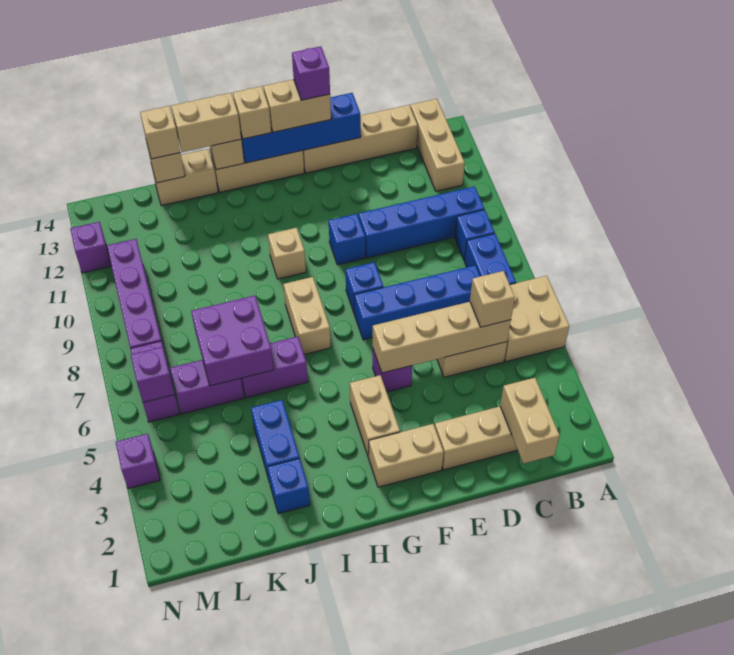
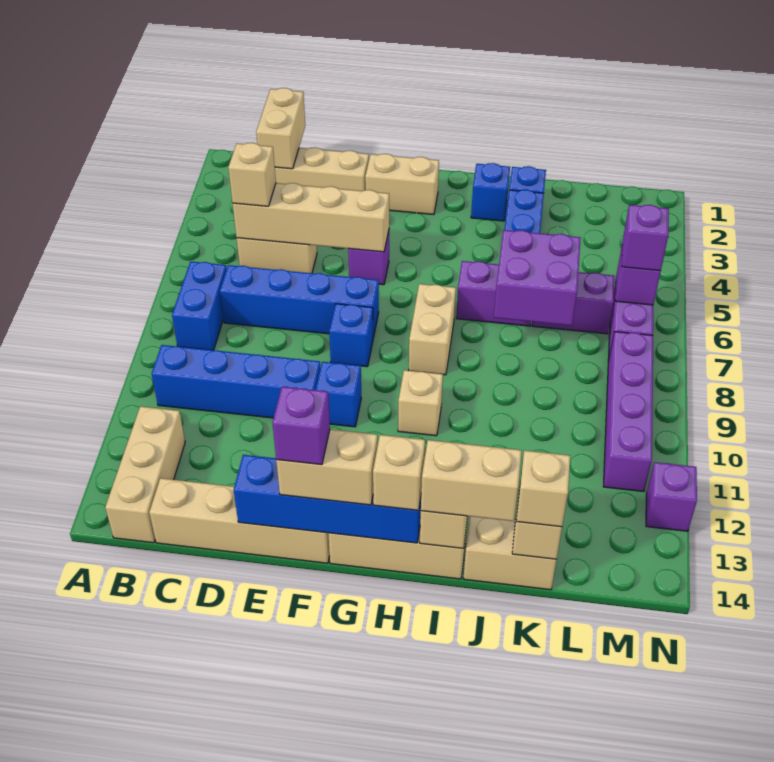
tan 2x2 brick [504,276,569,362] -> none
blue 1x1 brick [455,210,495,261] -> blue 1x1 brick moved to [471,163,510,221]
tan 1x2 brick [350,375,400,458] -> none
purple 1x1 brick [116,434,160,489] -> purple 1x1 brick moved to [622,205,669,271]

